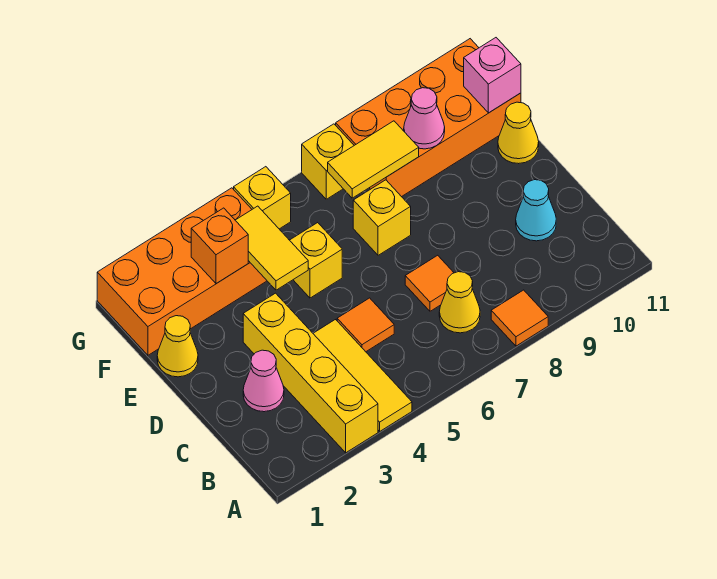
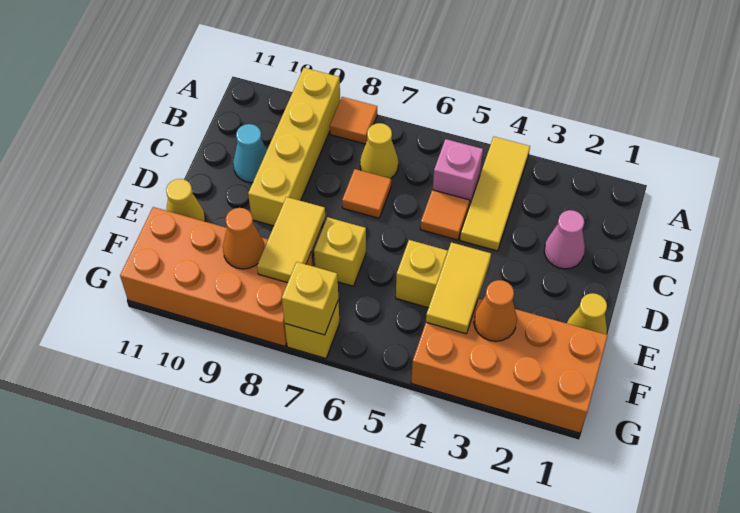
yellow 1x4 brick [243,293,378,453] -> yellow 1x4 brick moved to [248,68,340,226]
orange 1x1 brick [191,208,248,284] -> orange 1x1 cone [474,280,517,341]
yellow 1x2 tile [328,121,419,198] -> yellow 1x2 tile turned to [257,197,325,283]
pink 1x1 cone [404,88,445,149] -> orange 1x1 cone [223,208,264,269]
pink 1x1 brick [464,38,521,113] -> pink 1x1 brick moved to [433,139,483,206]
yellow 1x1 brick [234,167,291,229] -> yellow 1x1 brick moved to [282,262,338,335]

